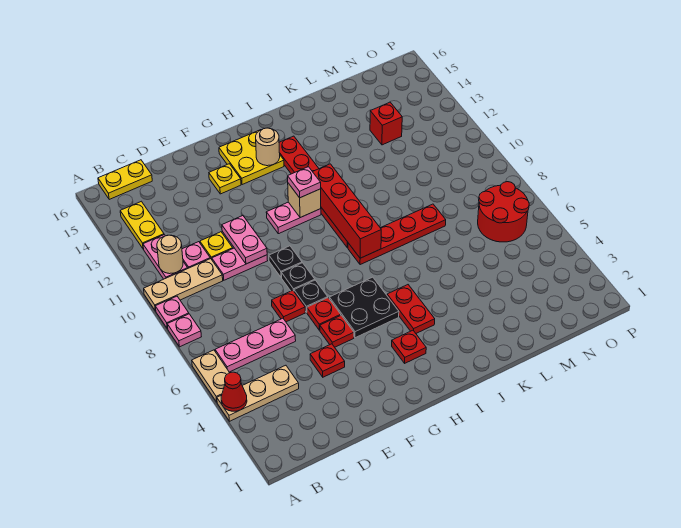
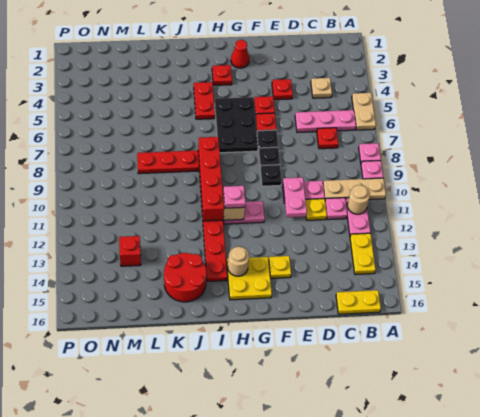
tan 1x3 plate [217,365,299,421] -> tan 1x1 plate [311,78,332,98]
red 1x1 cone [221,372,247,411] -> red 1x1 cone moved to [231,40,249,68]
red 1x1 plate [272,290,305,322] -> red 1x1 plate moved to [317,128,338,149]
black 2x2 plate [329,277,399,338] -> black 2x3 plate [215,97,258,153]
red 2x2 round brick [478,182,529,242] -> red 2x2 round brick moved to [164,253,206,302]

